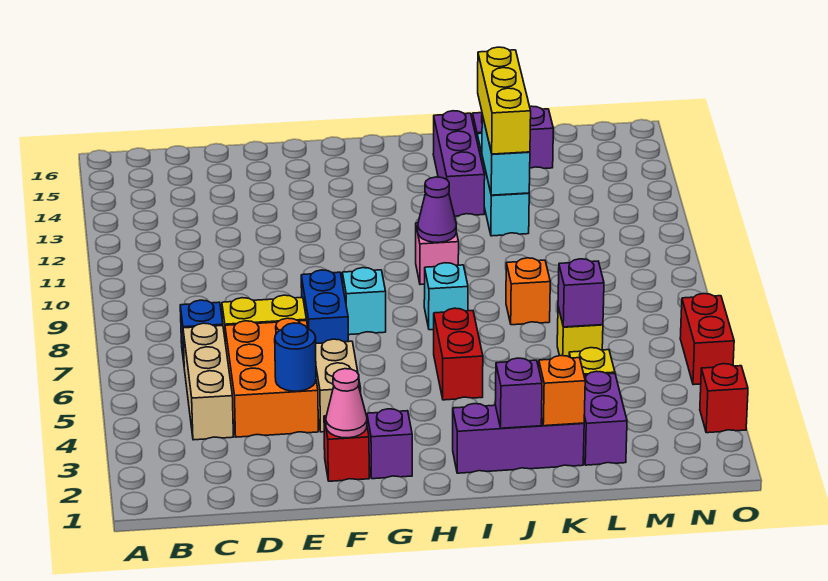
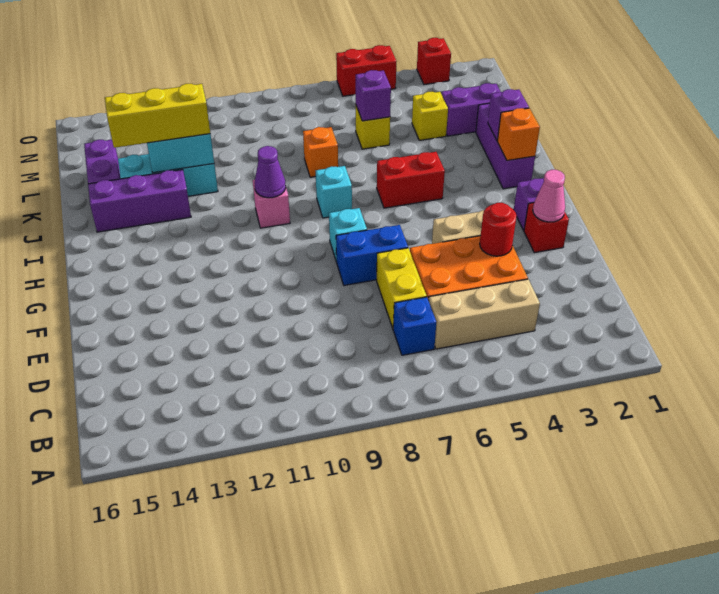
blue 1x1 round brick [275,323,316,391] -> red 1x1 round brick [480,203,517,256]
orange 1x1 brick [539,356,585,426] -> orange 1x1 brick moved to [497,108,540,161]

